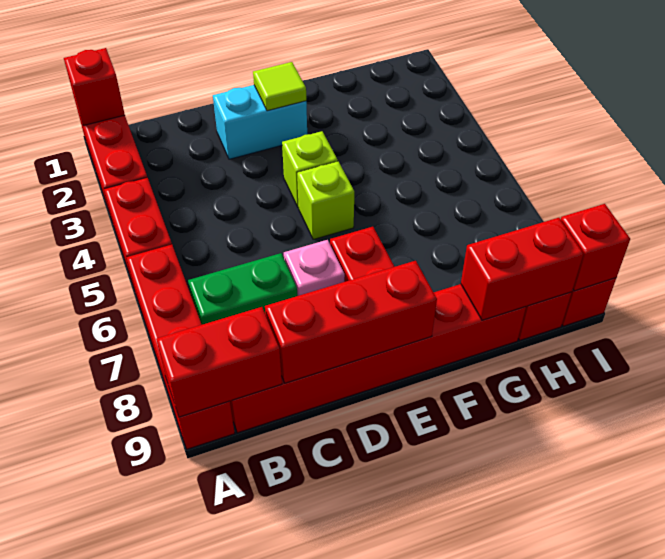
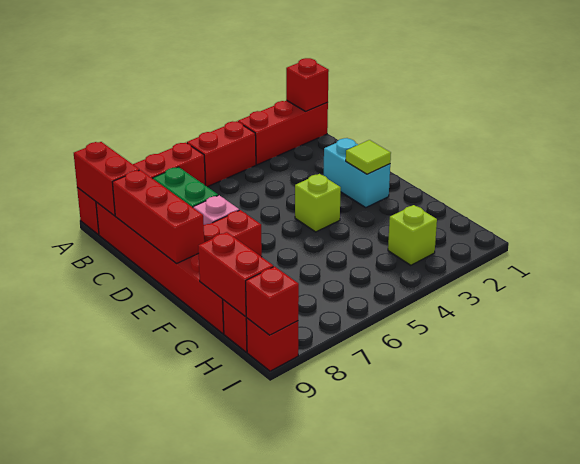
lime 1x1 brick [297,161,354,240] -> lime 1x1 brick moved to [388,205,437,265]

